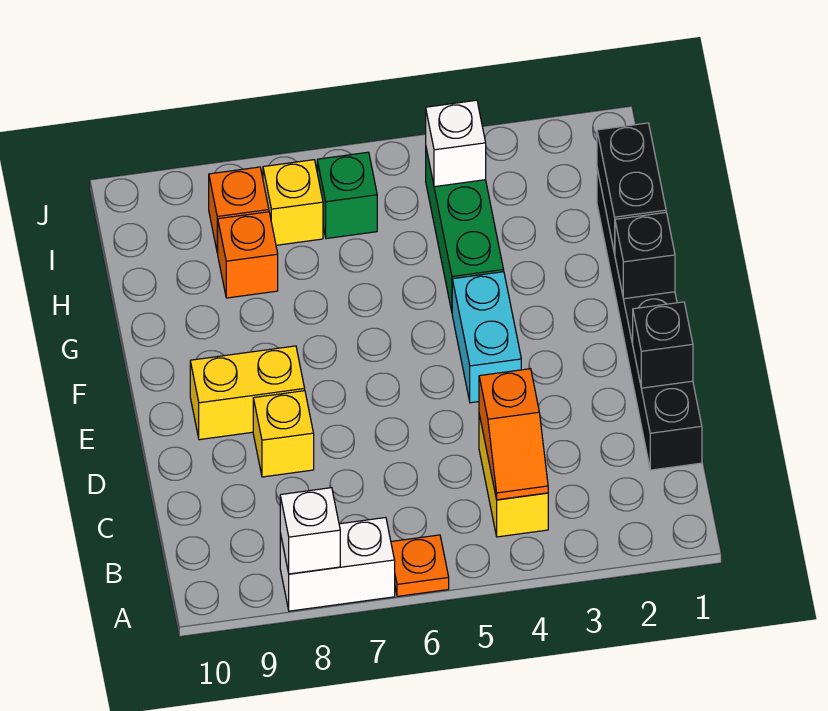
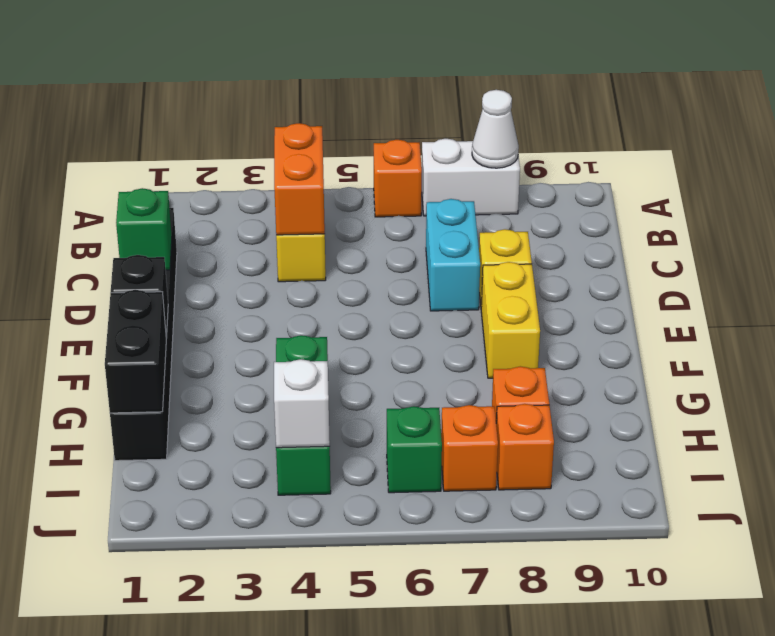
orange 1x1 plate [391,535,449,596] -> orange 1x1 brick [374,140,422,217]
white 1x1 brick [280,488,340,574] -> white 1x1 cone [472,90,519,168]
orange 1x2 slope [479,369,548,500] -> orange 1x2 brick [274,123,325,235]
black 1x1 brick [633,302,693,388] -> green 1x1 brick [116,188,172,270]
cyan 1x2 brick [452,272,521,403] -> cyan 1x2 brick moved to [426,199,480,311]
yellow 1x2 brick [190,346,305,440] -> yellow 1x2 brick turned to [481,262,540,378]
yellow 1x1 brick [263,160,323,245] -> orange 1x1 brick [441,405,498,491]

